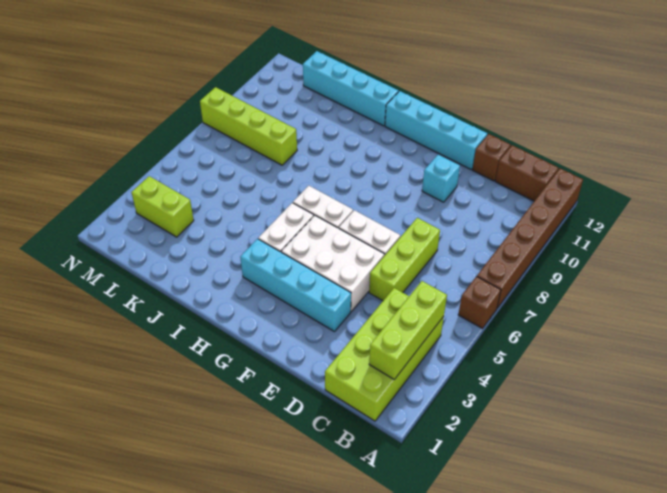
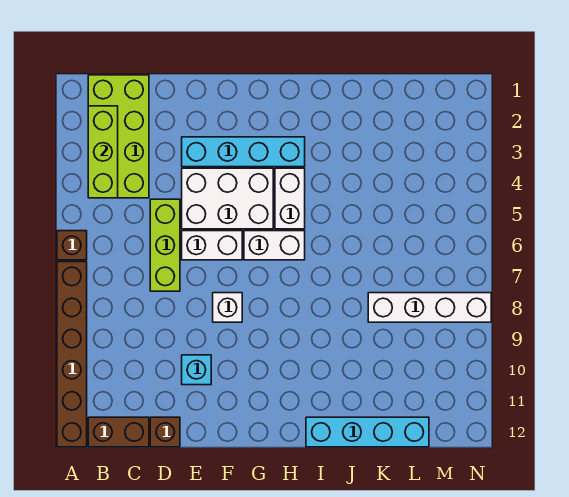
cyan 1x4 brick [385,91,487,169] -> none
none -> white 1x1 brick [213,293,242,322]
lime 1x4 brick [200,87,297,165] -> white 1x4 brick [368,293,491,322]
lime 1x2 brick [132,176,194,237] -> none

